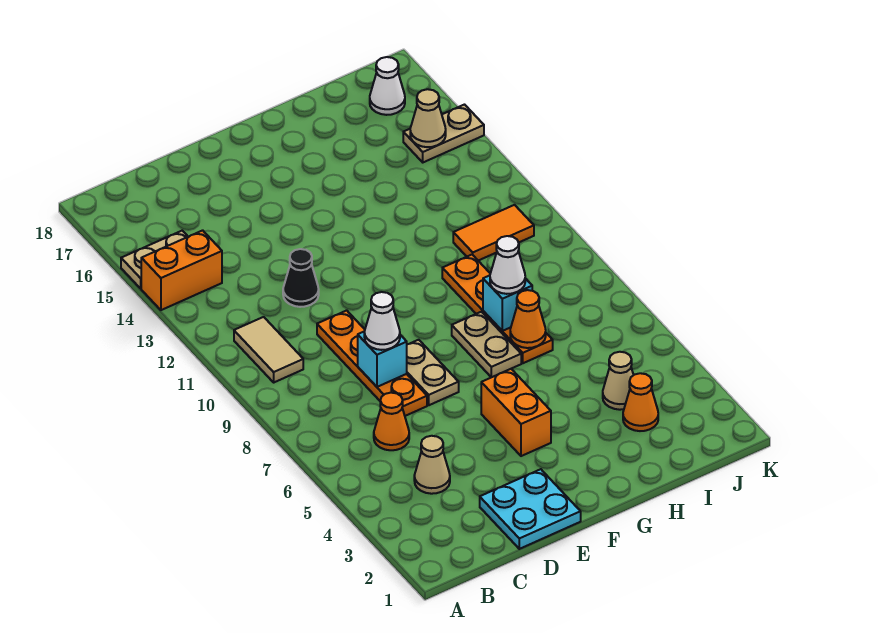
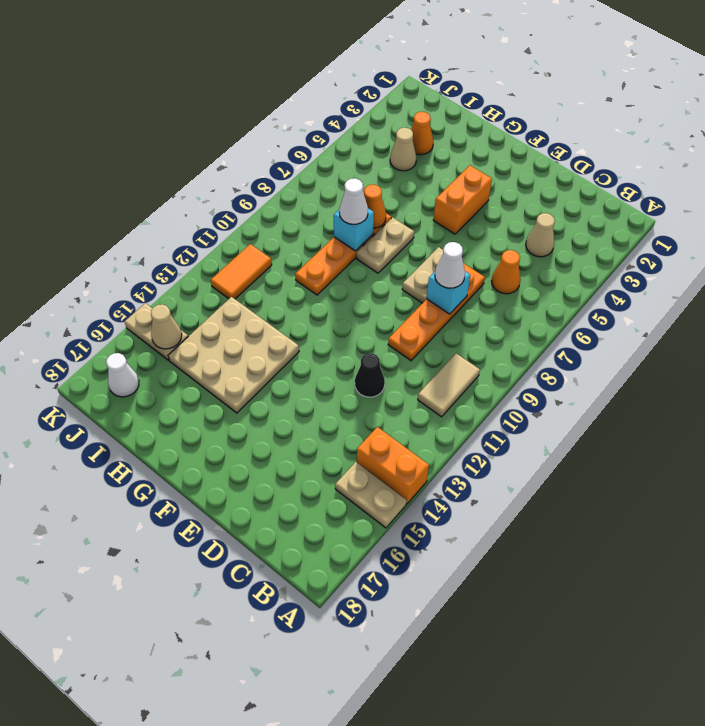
cyan 2x2 plate [480,469,581,549] -> none
none -> tan 3x3 plate [168,297,299,413]
orange 1x2 tile [453,205,534,261] -> orange 1x2 tile turned to [211,244,272,299]

